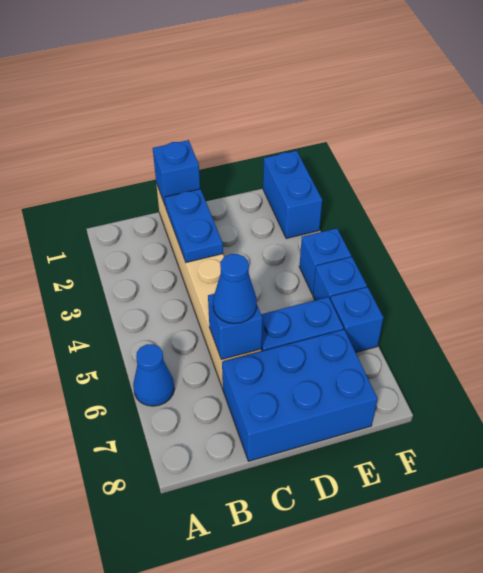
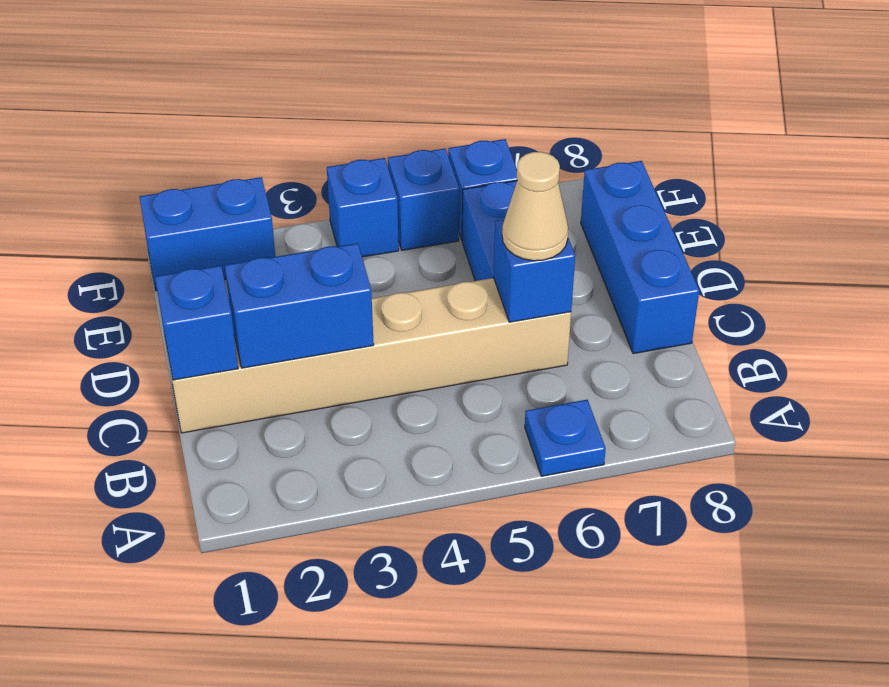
blue 1x1 cone [133,344,174,406] -> blue 1x1 plate [525,400,606,476]
blue 1x2 plate [165,189,223,262] -> blue 1x2 brick [225,243,374,368]
blue 1x1 cone [213,254,257,324] -> tan 1x1 cone [502,152,568,261]
blue 2x3 brick [222,330,377,461] -> blue 1x3 brick [581,161,699,354]

